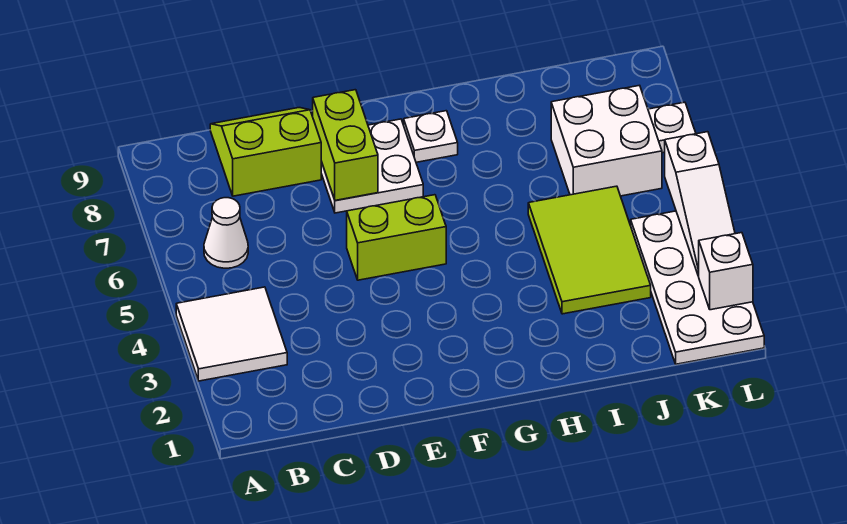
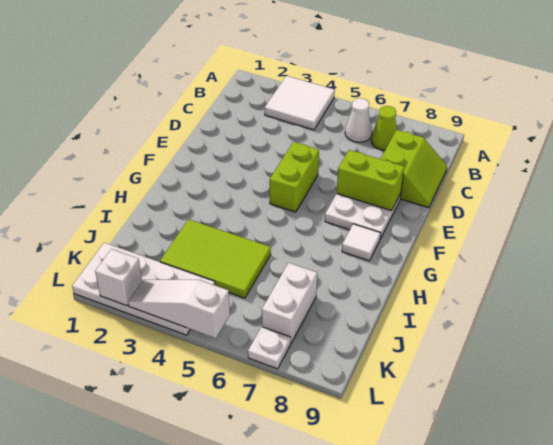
none -> lime 1x1 cone [371,106,397,150]
white 1x1 plate [404,111,458,162] -> white 1x1 tile [342,224,381,261]
white 2x2 brick [551,85,662,196] -> white 1x2 brick [262,263,317,343]

